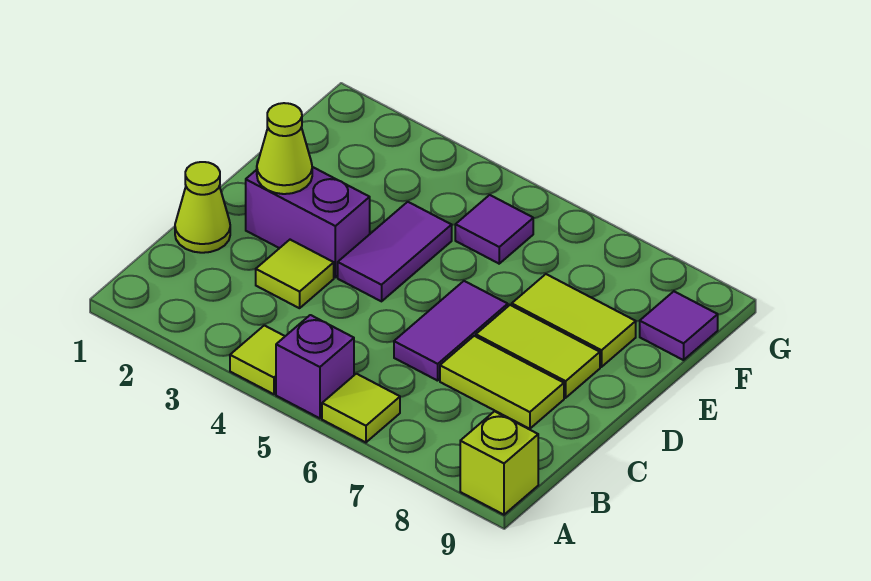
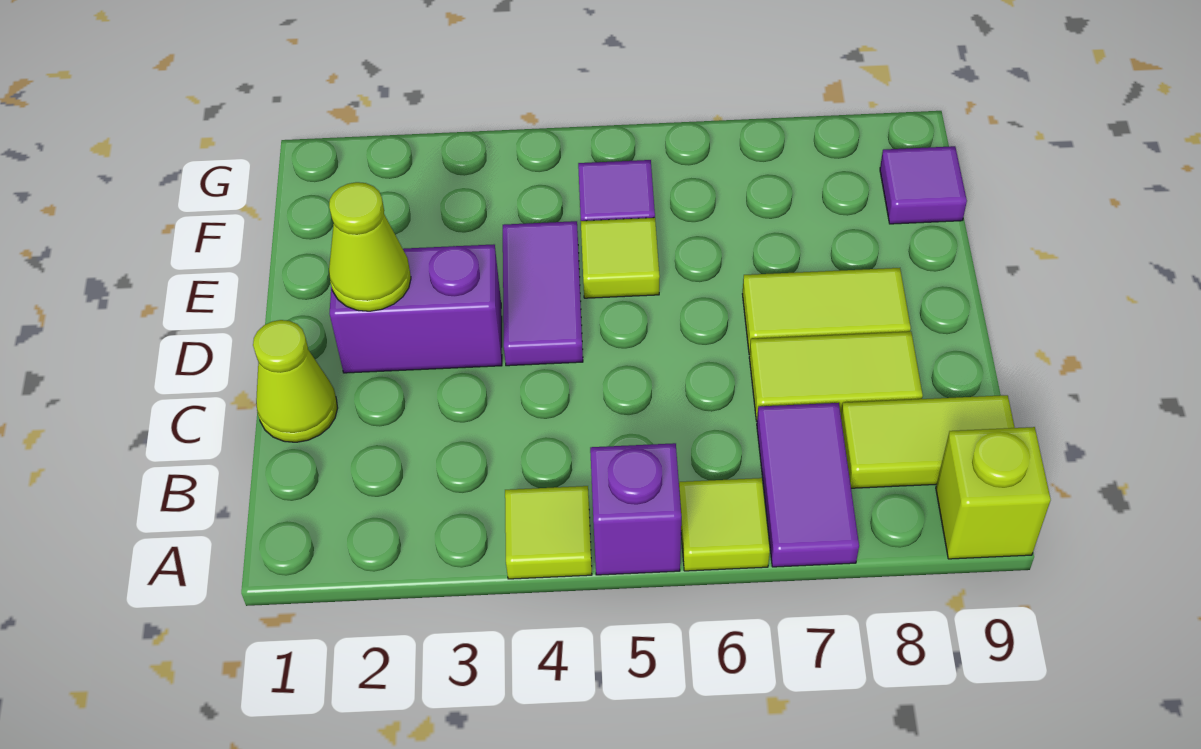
lime 1x1 tile [256,240,334,308] -> lime 1x1 tile moved to [581,218,660,298]
purple 1x2 tile [394,281,508,381] -> purple 1x2 tile moved to [757,403,859,567]
lime 1x2 tile [512,274,636,367] -> lime 1x2 tile moved to [841,395,1015,488]

